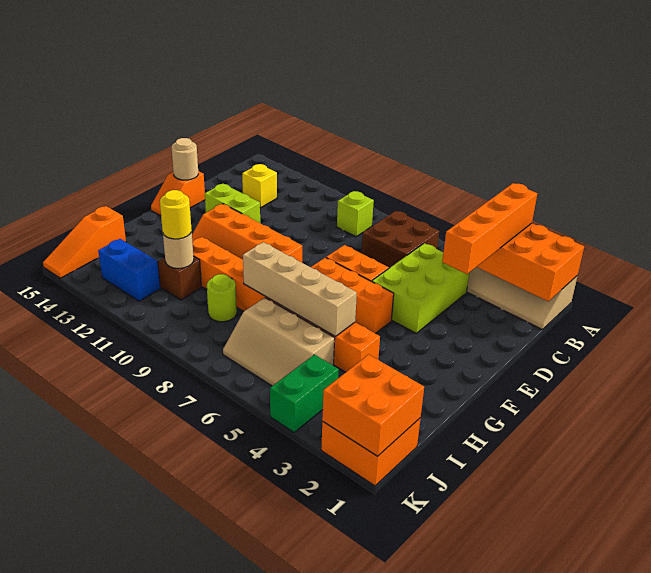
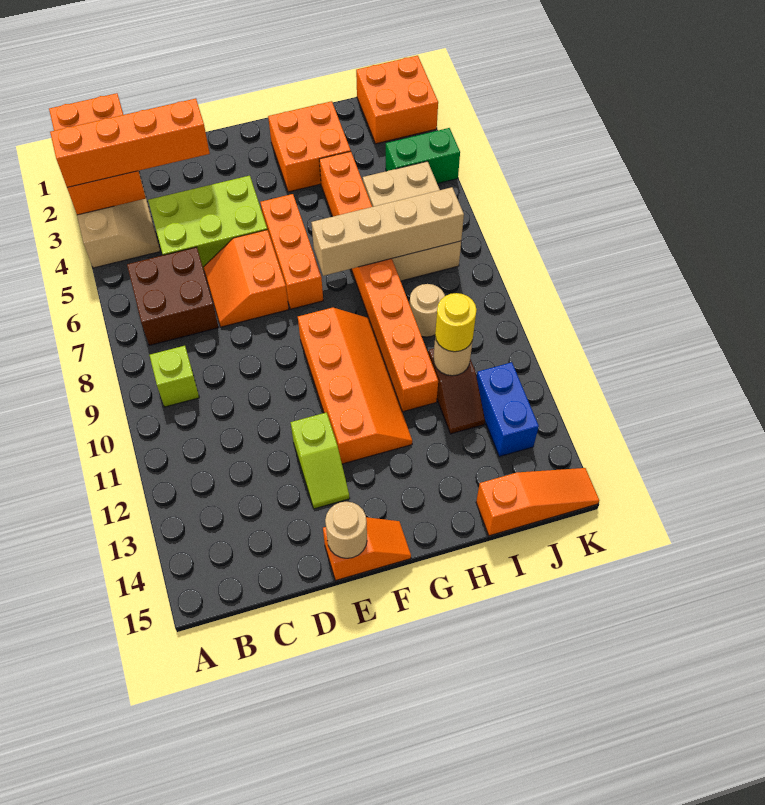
yellow 1x1 brick [242,164,277,208] -> none
lime 1x2 brick [205,184,260,223] -> lime 1x2 slope [290,413,350,509]
tan 1x4 brick [243,242,357,336] -> tan 1x4 brick turned to [311,187,464,276]
tan 2x3 slope [223,298,335,386] -> tan 2x3 brick [363,161,461,281]
lime 1x1 round brick [207,274,237,322] -> tan 1x1 round brick [410,284,445,337]
orange 2x2 brick [322,355,424,456] -> orange 2x2 brick moved to [268,101,351,192]

